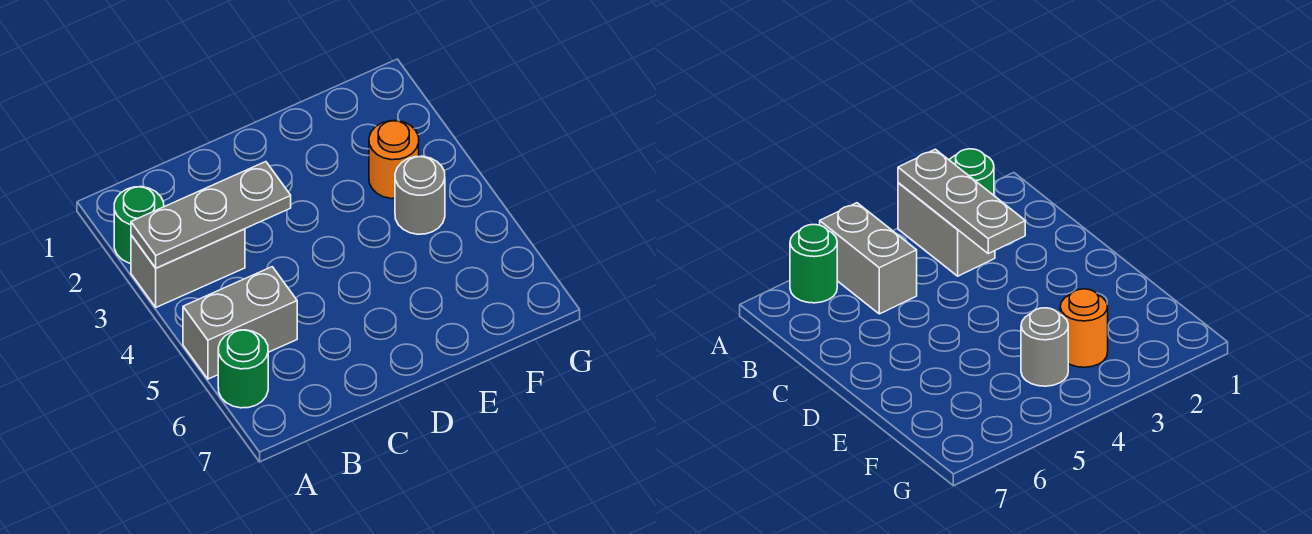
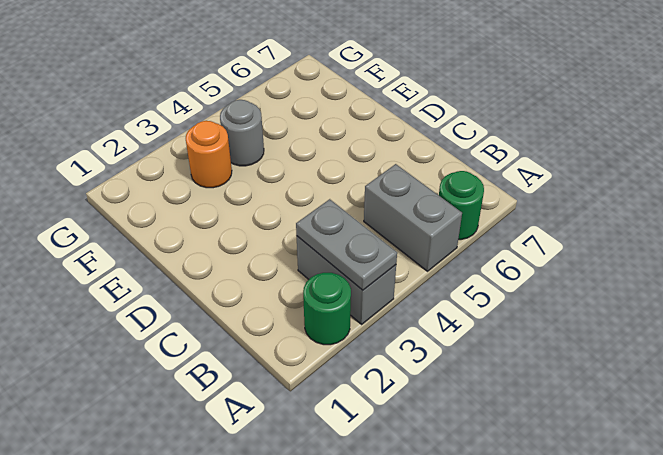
grey 1x3 plate [131,162,291,268] -> grey 1x2 plate [296,199,397,290]

